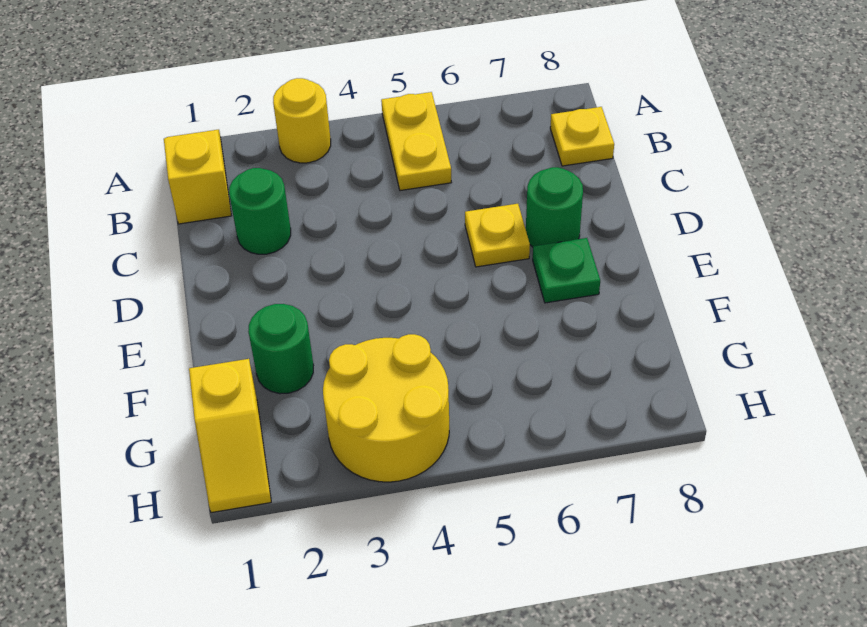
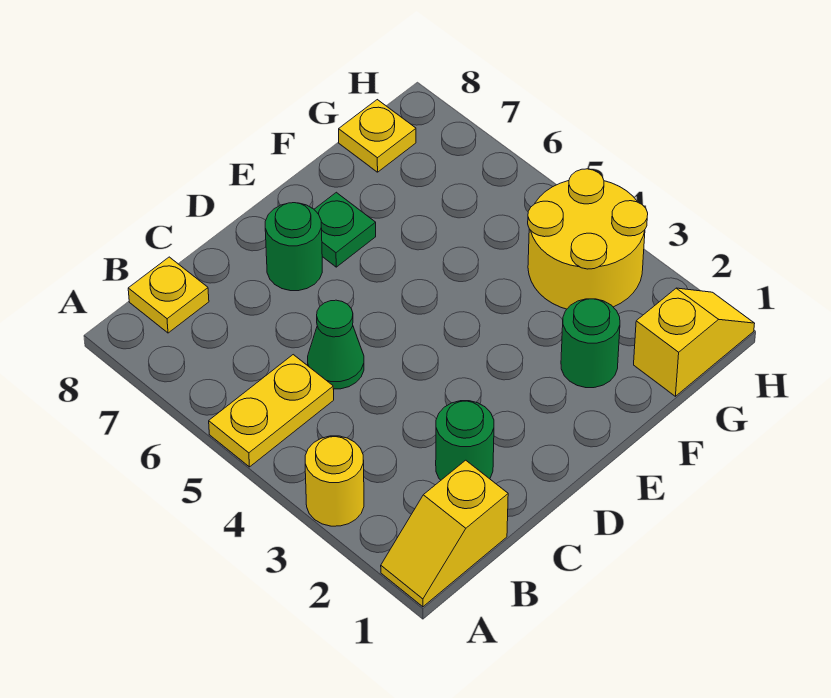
none -> green 1x1 cone [308,300,364,389]
yellow 1x1 plate [465,204,530,267] -> yellow 1x1 plate moved to [339,100,416,172]

